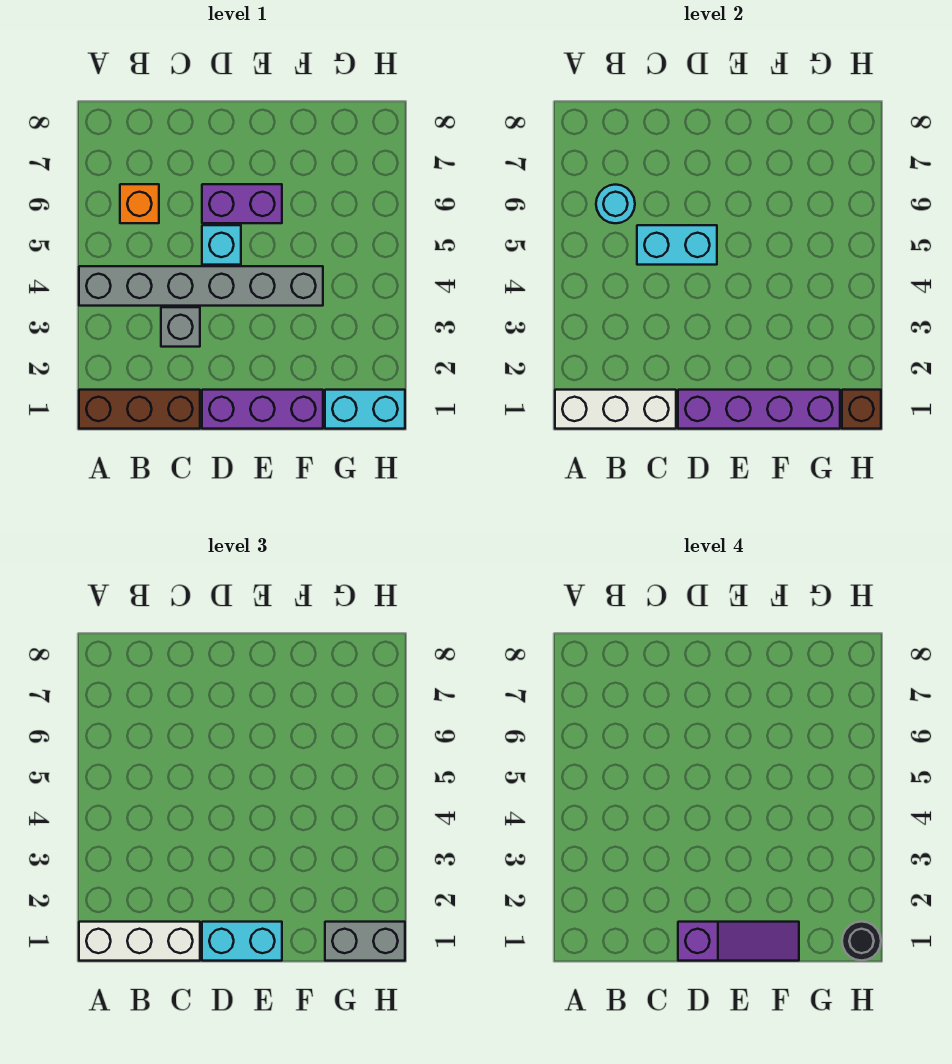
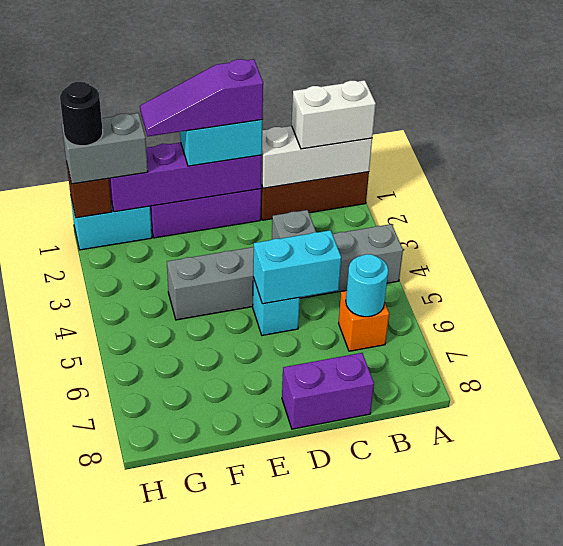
white 1x3 brick [79,922,200,961] -> white 1x2 brick [292,80,376,149]
purple 1x2 brick [202,184,282,223] -> purple 1x2 brick moved to [282,353,374,429]

